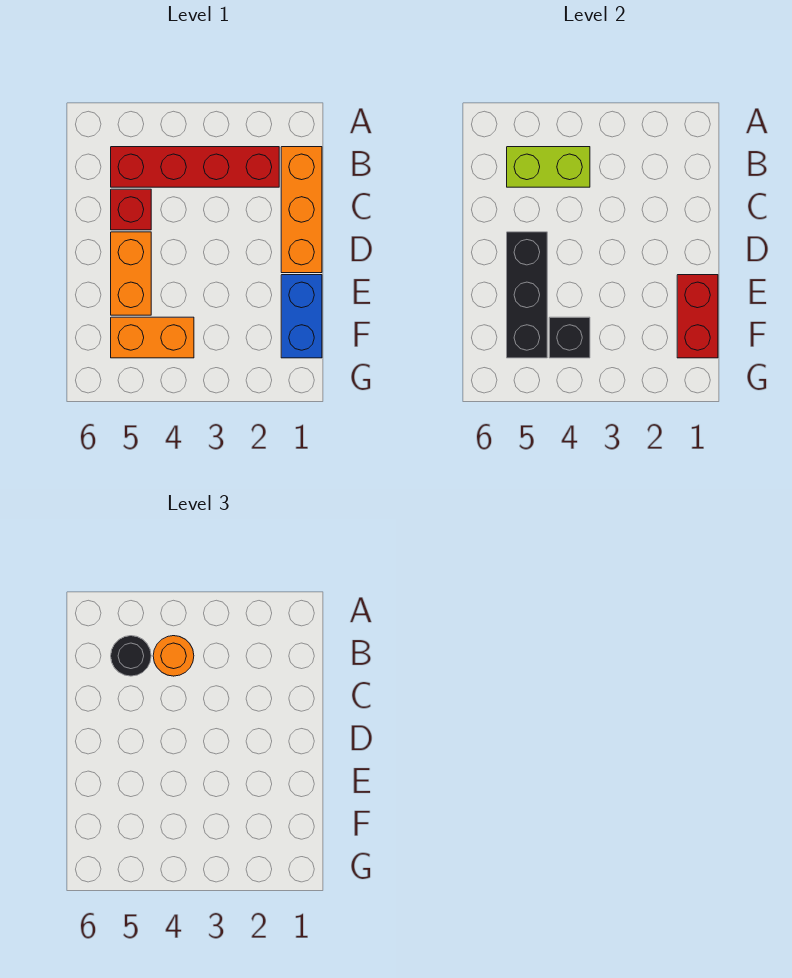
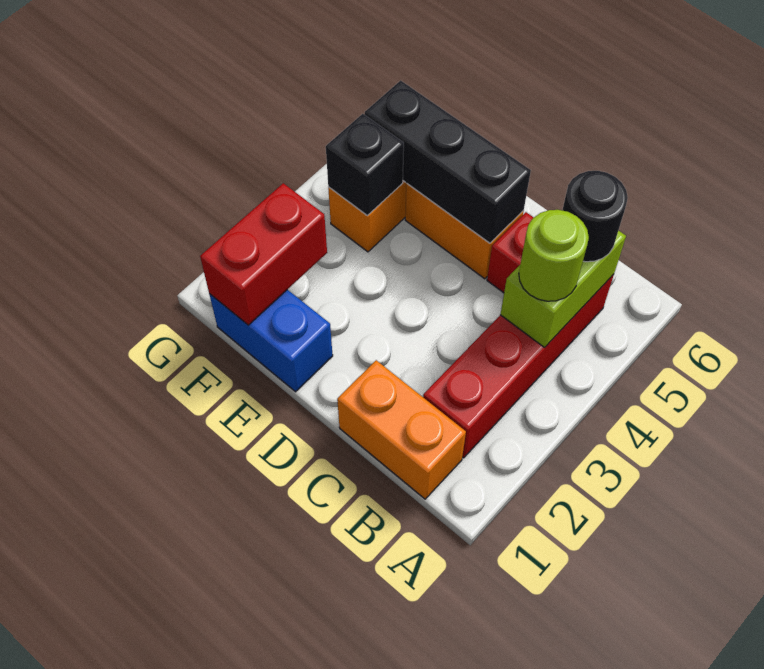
orange 1x3 brick [281,147,322,273] -> orange 1x2 brick [337,360,466,499]
orange 1x1 round brick [153,636,194,676] -> lime 1x1 round brick [519,210,589,301]
red 1x2 brick [677,275,718,358] -> red 1x2 brick turned to [200,183,327,325]

